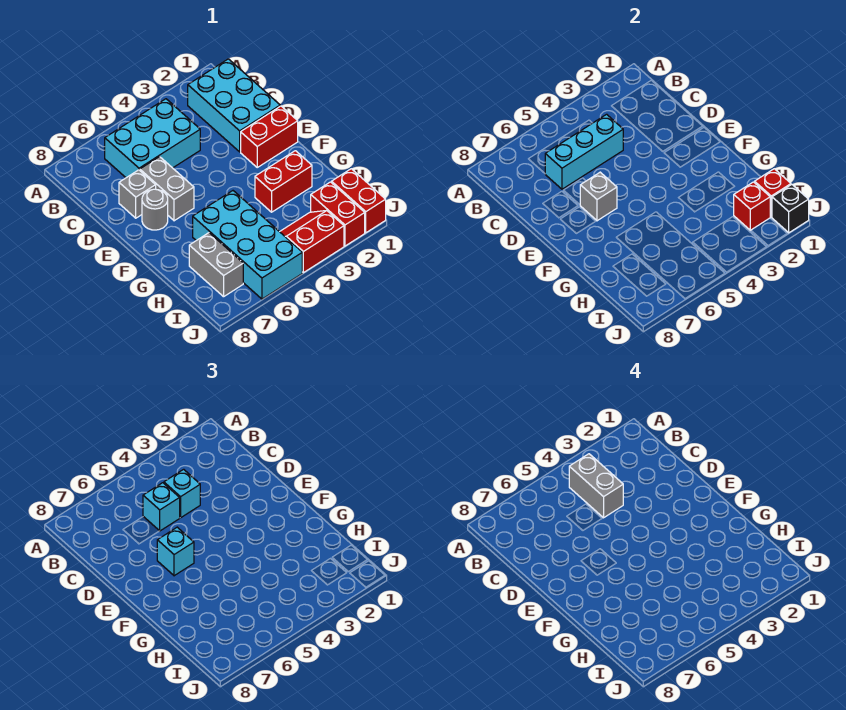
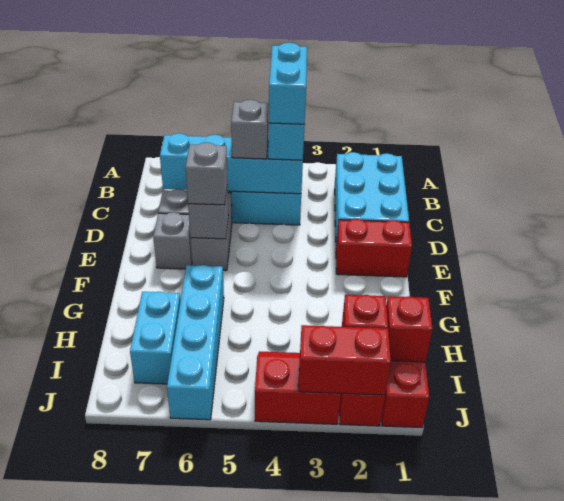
grey 1x2 brick [569,454,623,518] -> cyan 1x2 brick [269,43,307,124]
cyan 1x3 brick [545,114,623,189] -> cyan 1x4 brick [160,133,303,194]
cyan 1x1 brick [143,483,180,531] -> grey 1x1 brick [231,100,268,159]
cyan 1x1 brick [157,527,194,576] -> grey 1x1 brick [185,143,227,205]
grey 1x1 round brick [142,189,168,230] -> grey 1x1 brick [153,212,192,269]
red 1x2 brick [255,151,312,212] -> red 1x2 brick moved to [299,325,391,395]
cyan 2x4 brick [193,191,302,299] -> cyan 1x4 brick [167,265,224,420]
grey 1x2 brick [189,233,243,297] -> cyan 1x2 brick [130,292,181,384]
black 1x1 brick [772,185,809,233] -> none

